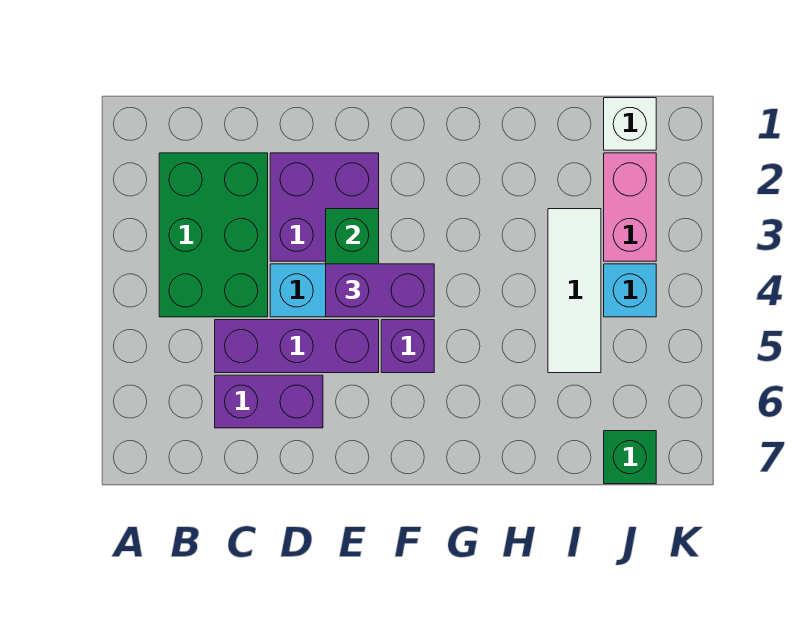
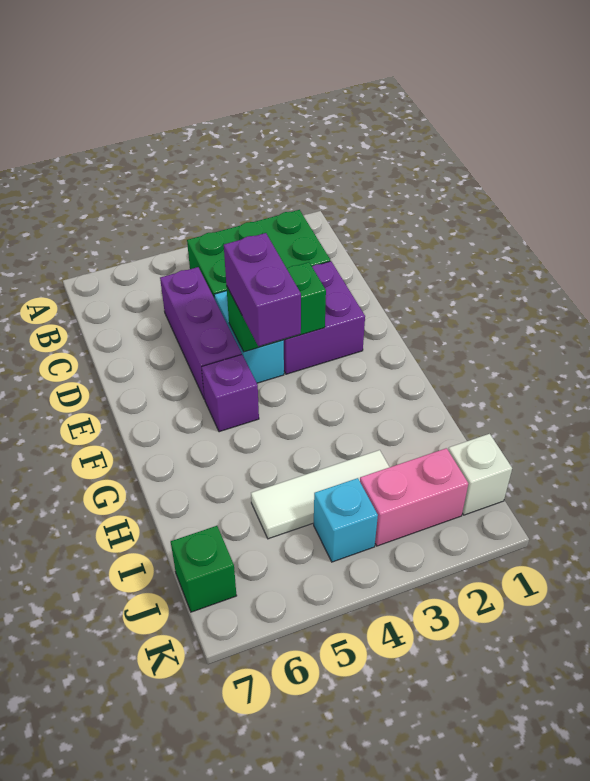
purple 1x2 brick [215,375,323,428] -> none

